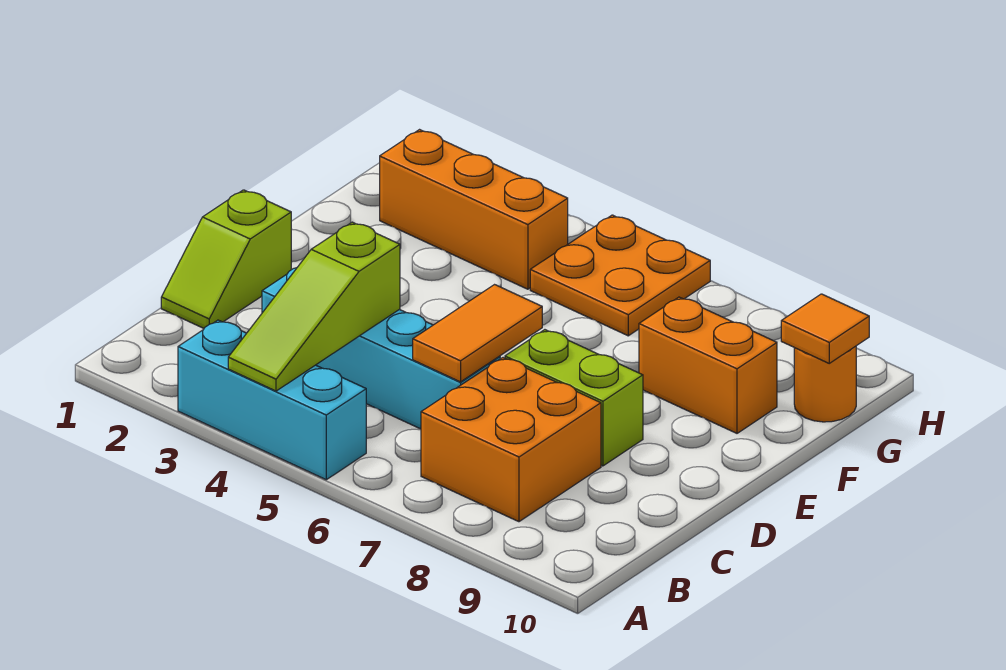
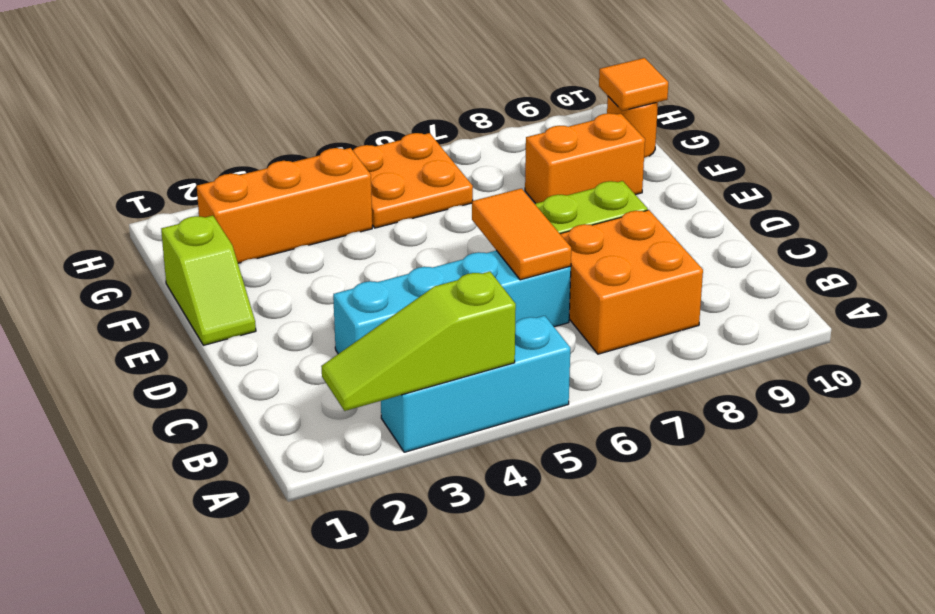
lime 1x3 slope [228,222,400,391] -> lime 1x3 slope turned to [321,271,516,411]
lime 1x2 slope [161,190,291,328] -> lime 1x2 slope moved to [161,216,256,345]

